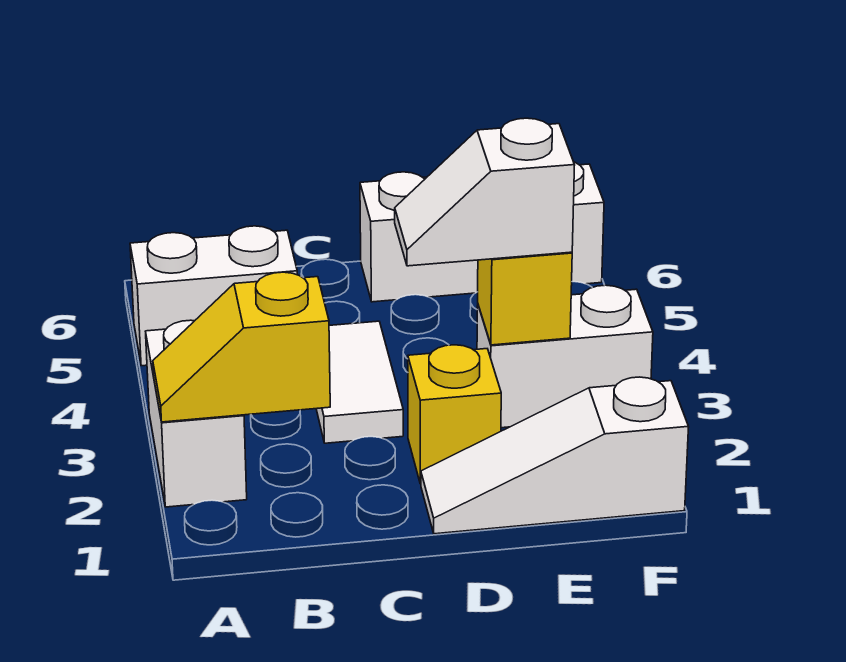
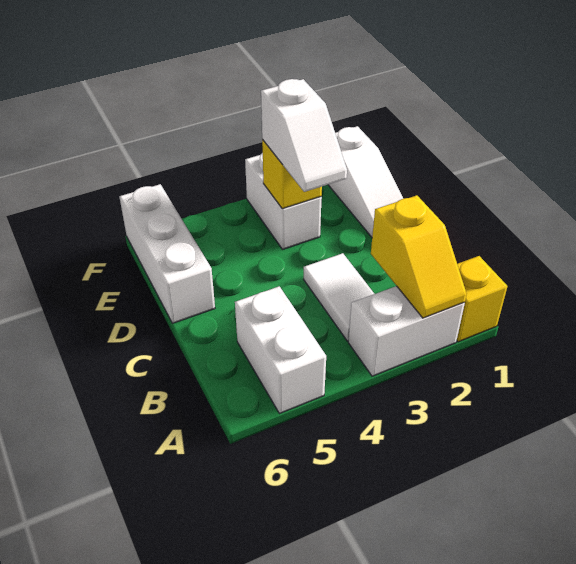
white 1x2 tile [316,321,403,443] -> white 1x2 tile turned to [304,253,374,341]
yellow 1x1 brick [408,345,501,484] -> yellow 1x1 brick moved to [457,256,507,342]

